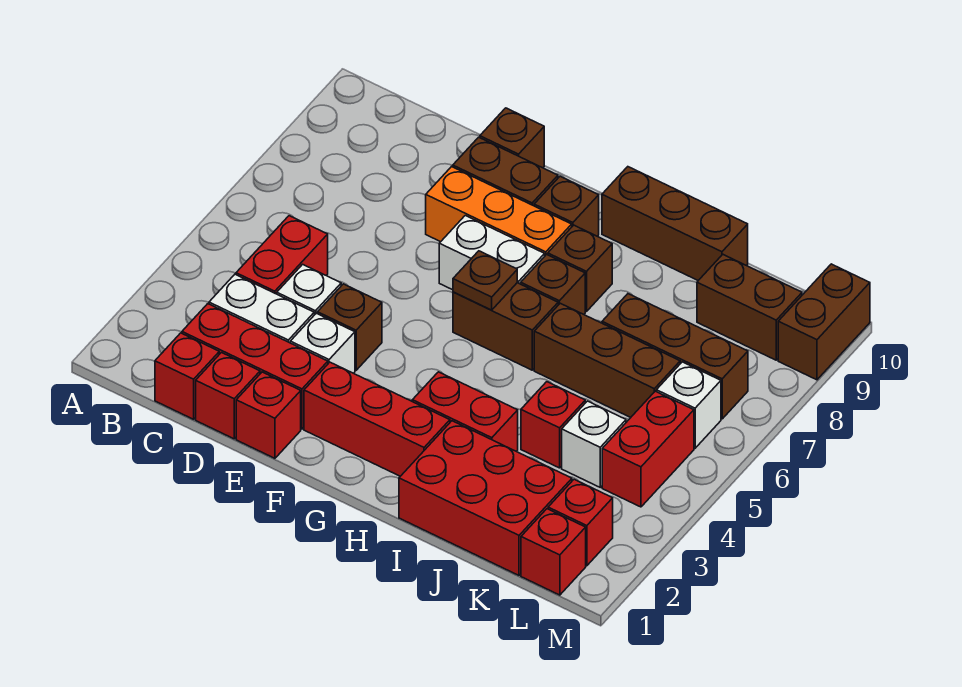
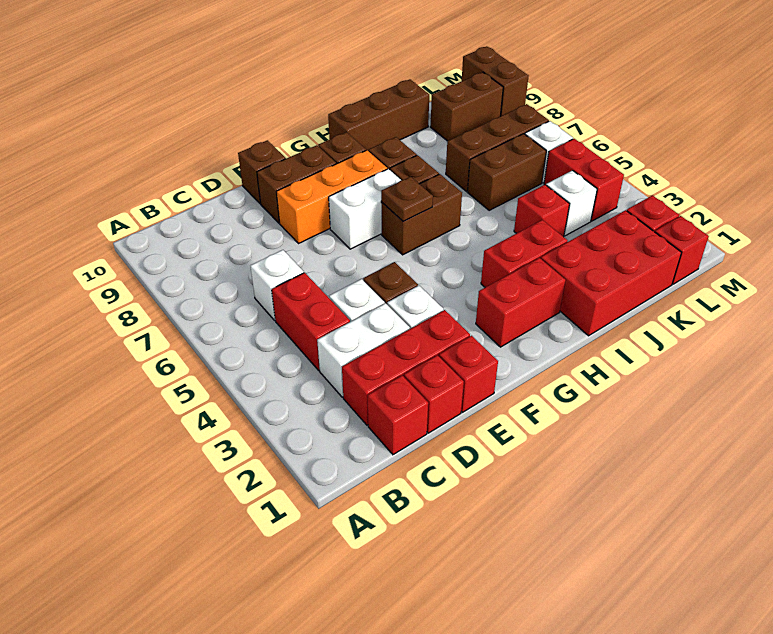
none -> white 1x1 brick [250,250,304,320]
red 1x3 brick [304,362,450,476] -> red 1x2 brick [476,258,566,347]
brown 1x3 brick [534,303,680,418] -> brown 1x2 brick [468,134,546,210]

